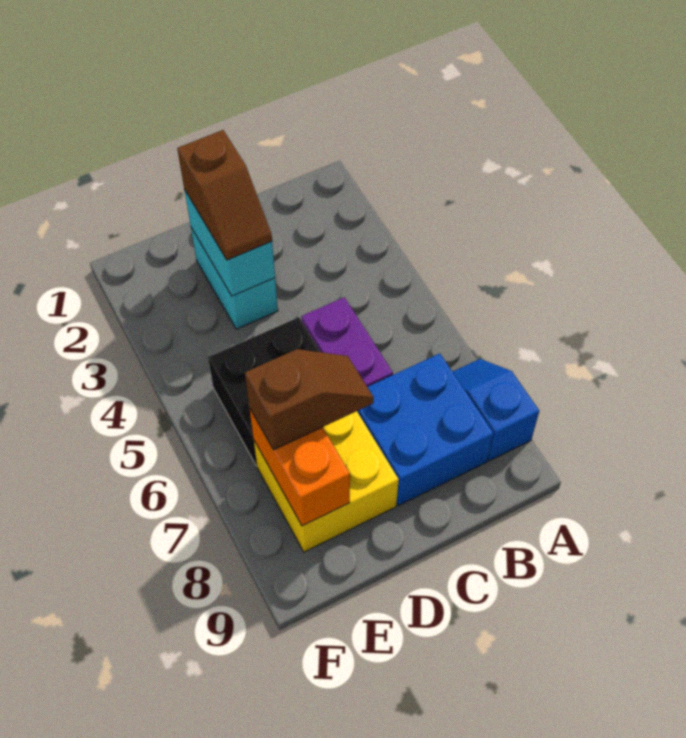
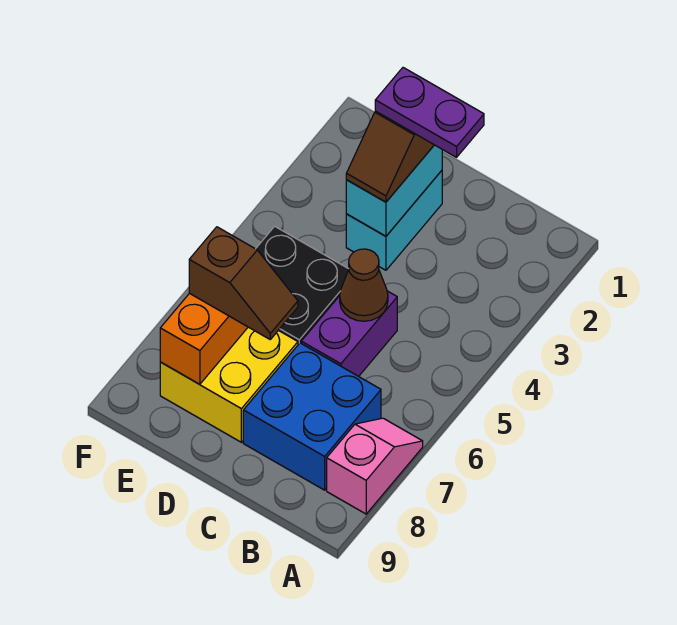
blue 1x2 slope [453,359,539,461] -> pink 1x2 slope [327,418,423,514]
none -> purple 1x2 plate [375,68,484,157]
none -> brown 1x1 cone [340,249,388,321]

